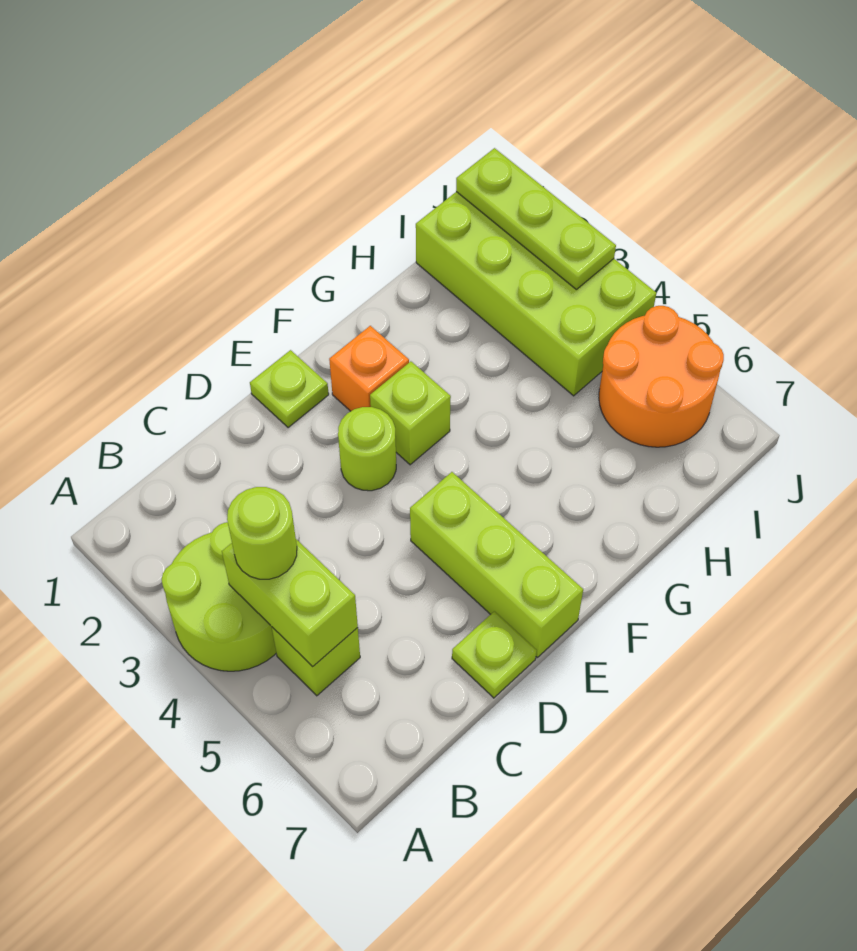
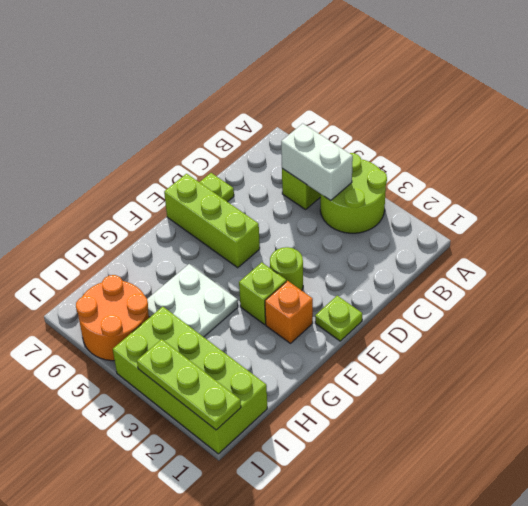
lime 1x2 brick [222,539,358,667] -> white 1x2 brick [281,124,353,200]
lime 1x1 round brick [227,487,297,579] -> none
none -> white 2x2 plate [147,264,238,337]

